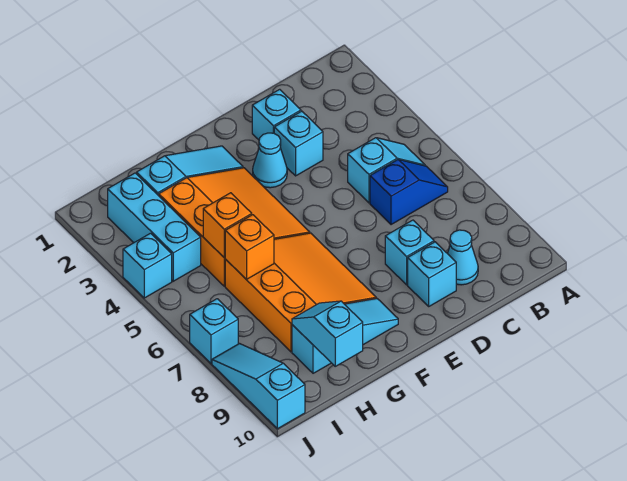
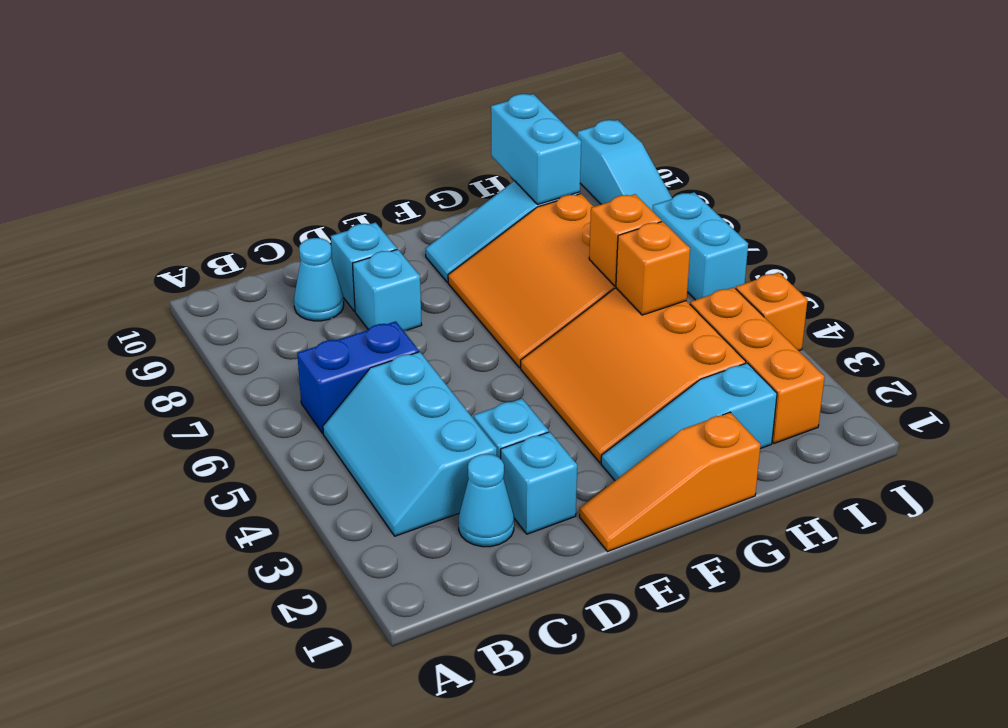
cyan 1x2 slope [348,138,425,203] -> cyan 2x3 slope [323,352,497,536]
blue 1x2 slope [370,159,448,225] -> blue 1x2 brick [297,321,419,433]
none -> orange 1x3 slope [580,412,761,552]
cyan 1x1 cone [253,133,287,188] -> cyan 1x1 cone moved to [459,454,514,547]
cyan 1x2 slope [292,301,363,366] -> cyan 1x2 brick [491,94,581,204]
cyan 1x3 brick [108,173,201,281] -> orange 1x3 brick [690,287,825,443]
cyan 1x1 brick [123,233,172,298] -> orange 1x1 brick [736,272,807,351]
cyan 1x1 brick [190,299,238,363] -> cyan 1x2 brick [653,192,748,300]

